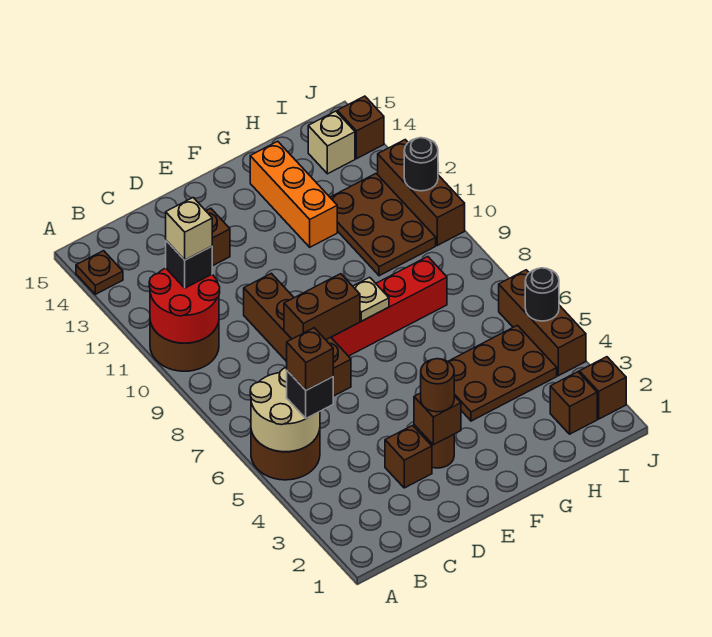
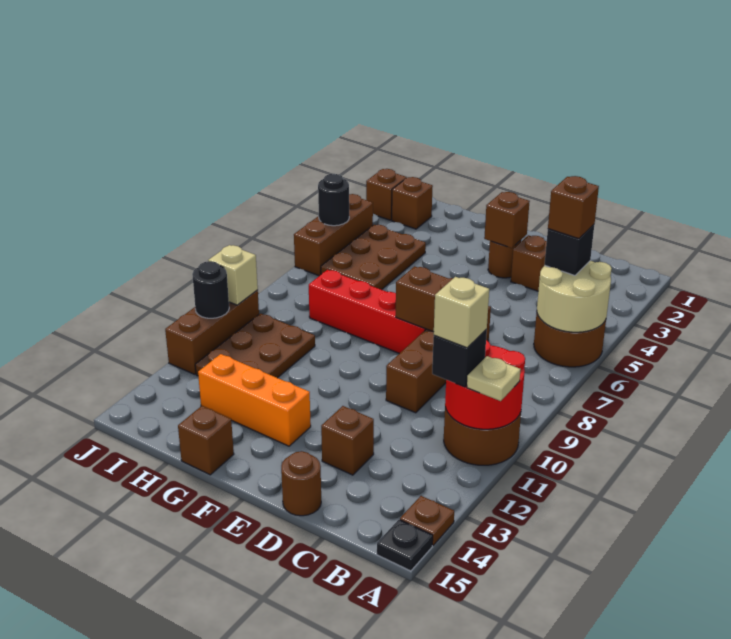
none -> black 1x1 plate [377,520,433,571]
brown 1x1 round brick [421,359,454,412] -> brown 1x1 round brick moved to [281,451,321,516]
tan 1x1 plate [353,277,389,321] -> tan 1x1 plate moved to [467,356,521,401]
brown 2x3 plate [448,325,557,421] -> brown 2x3 plate turned to [321,225,426,290]
orange 1x3 brick [250,141,337,247] -> orange 1x3 brick turned to [198,354,311,446]
tan 1x1 brick [308,111,355,174] -> tan 1x1 brick moved to [208,245,258,305]
brown 1x1 brick [337,96,384,159] -> brown 1x1 brick moved to [178,406,234,475]

